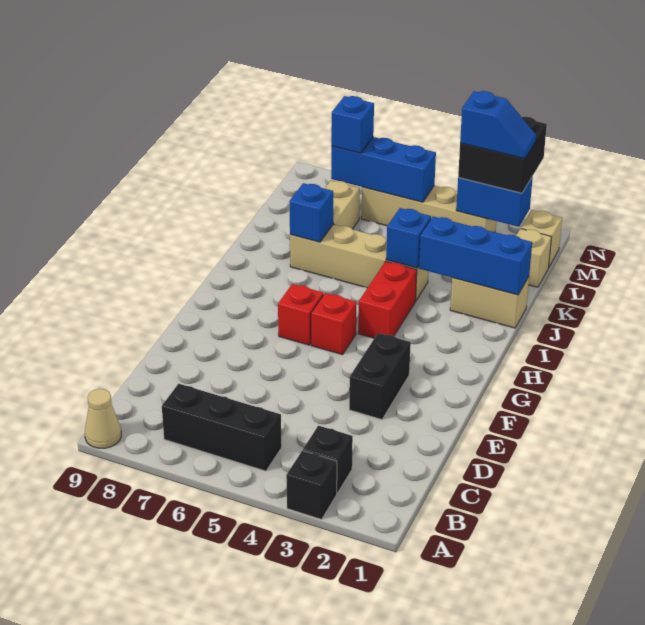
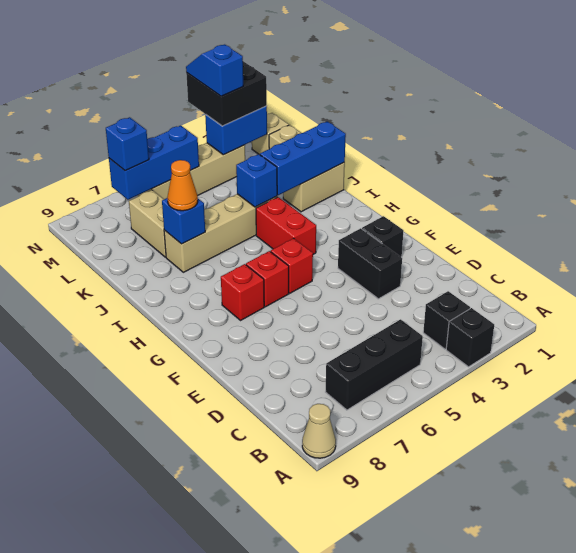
none -> black 1x1 brick [362,216,404,257]
none -> red 1x1 brick [221,264,264,320]
none -> orange 1x1 cone [167,160,198,211]
blue 1x2 slope [460,91,536,159] -> blue 1x2 slope turned to [186,44,243,96]

